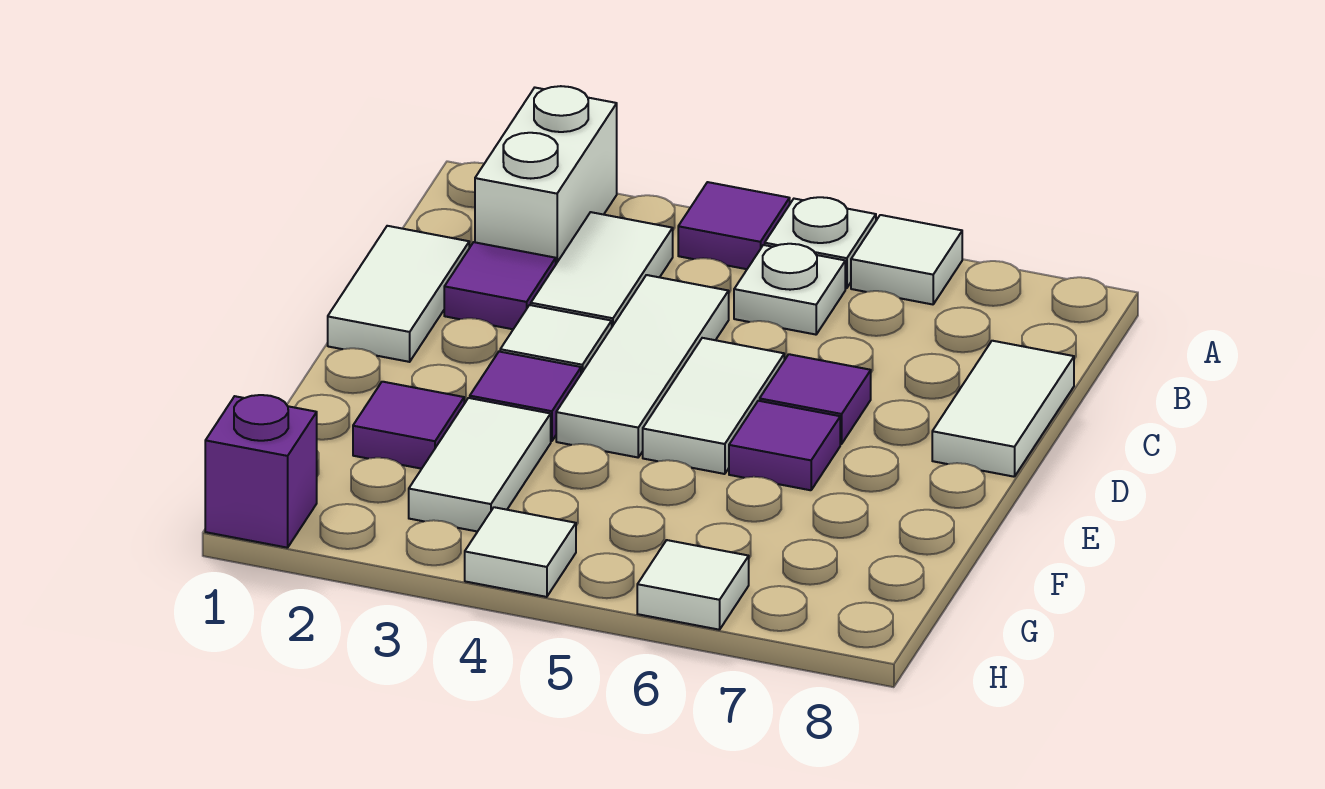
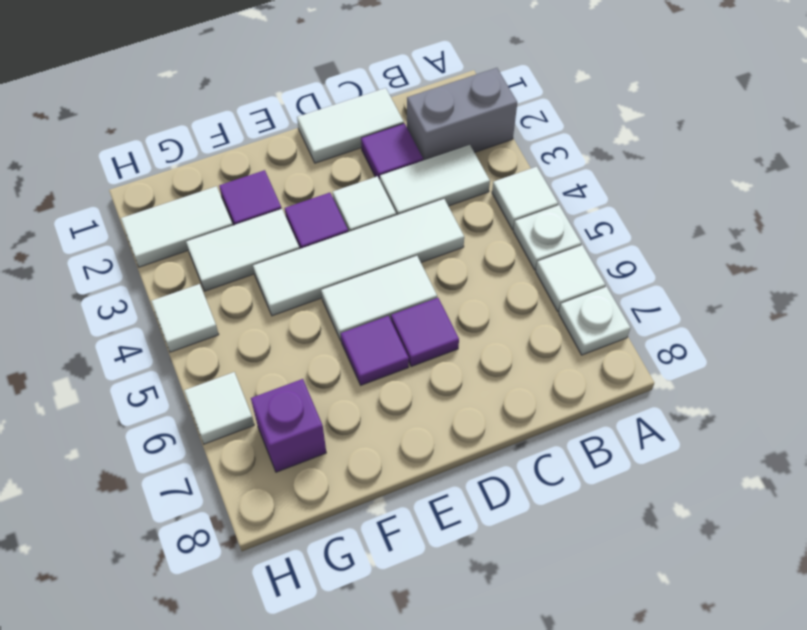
white 1x2 brick [475,86,617,264] -> grey 1x2 brick [407,68,517,160]
purple 1x1 tile [678,182,790,269] -> white 1x1 tile [492,167,558,230]
white 1x1 plate [734,244,845,335] -> white 1x1 plate moved to [559,287,631,355]
white 1x3 tile [556,275,729,457] -> white 1x4 tile [253,199,464,316]
white 1x2 tile [932,341,1074,477] -> white 1x2 tile moved to [121,186,233,267]
purple 1x1 brick [205,395,317,548] -> purple 1x1 brick moved to [251,379,326,472]

